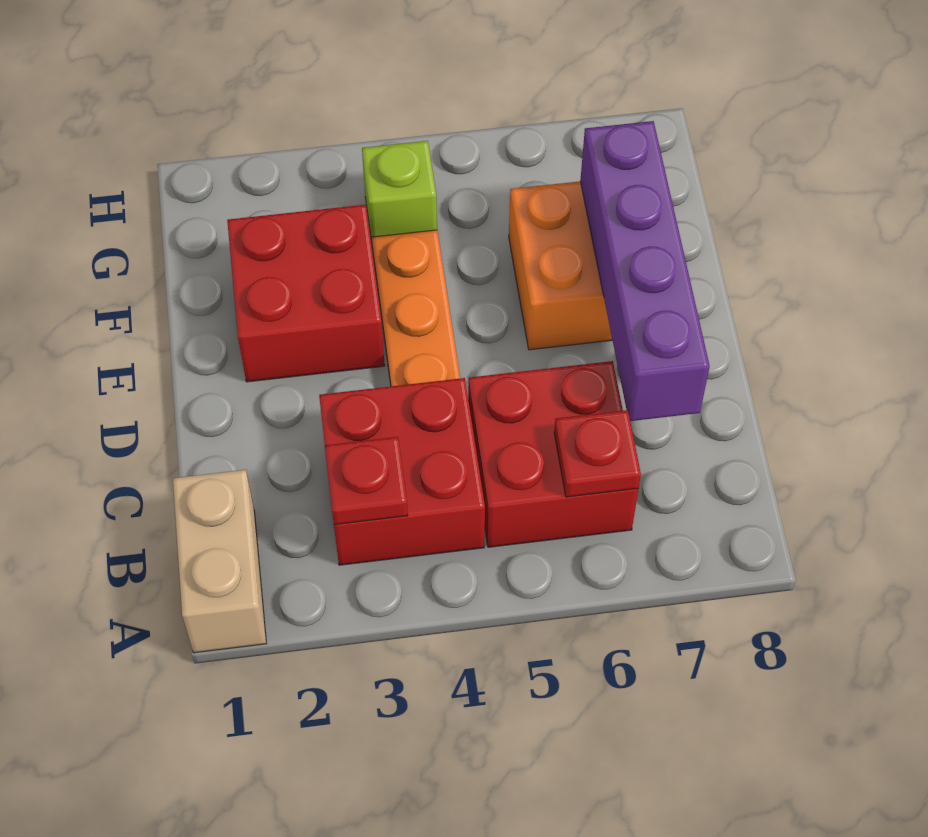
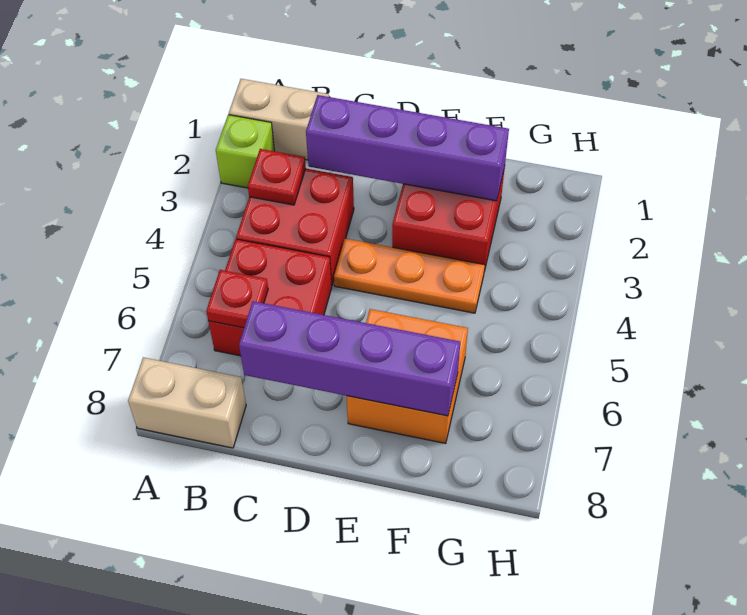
none -> tan 1x2 brick [128,357,246,448]
none -> purple 1x4 brick [306,95,509,201]
lime 1x1 brick [362,141,437,249] -> lime 1x1 brick moved to [216,115,275,188]

